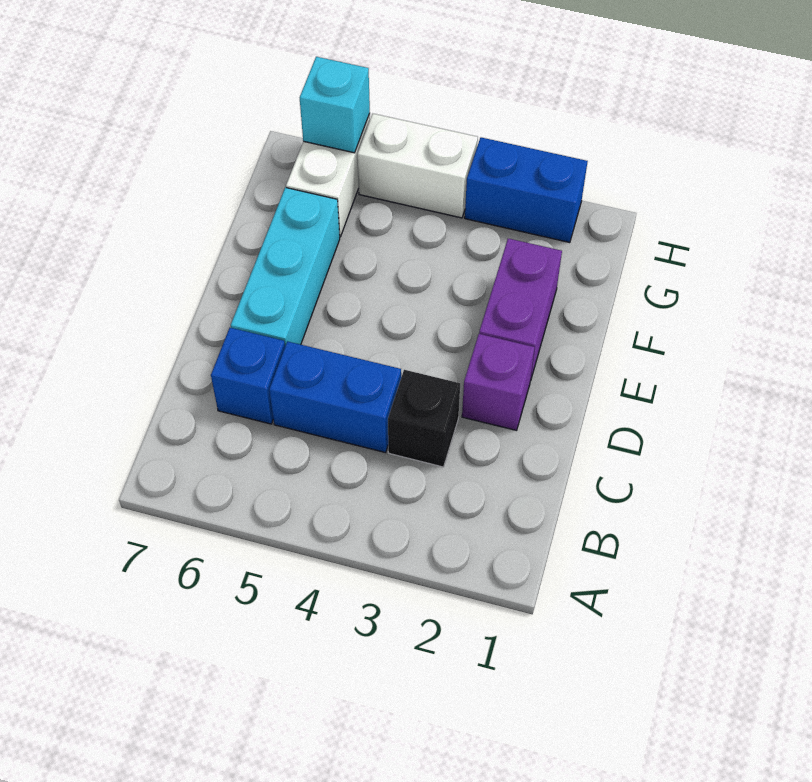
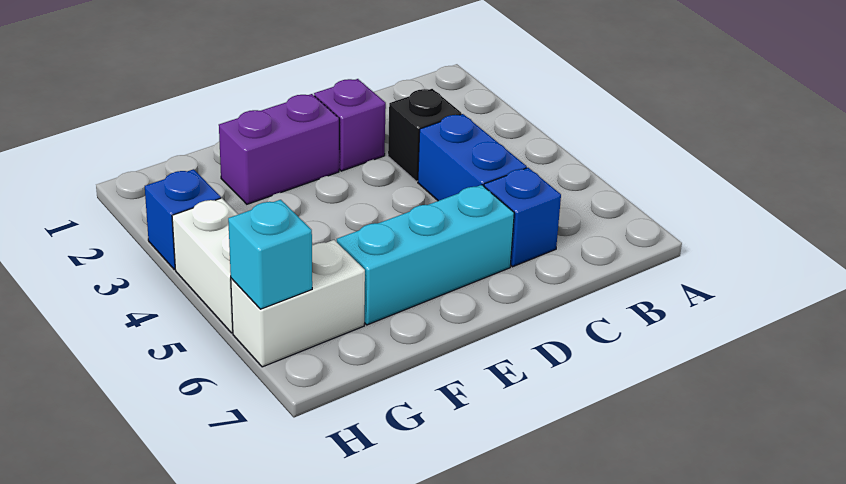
blue 1x2 brick [465,137,588,243] -> blue 1x1 brick [145,169,221,269]

